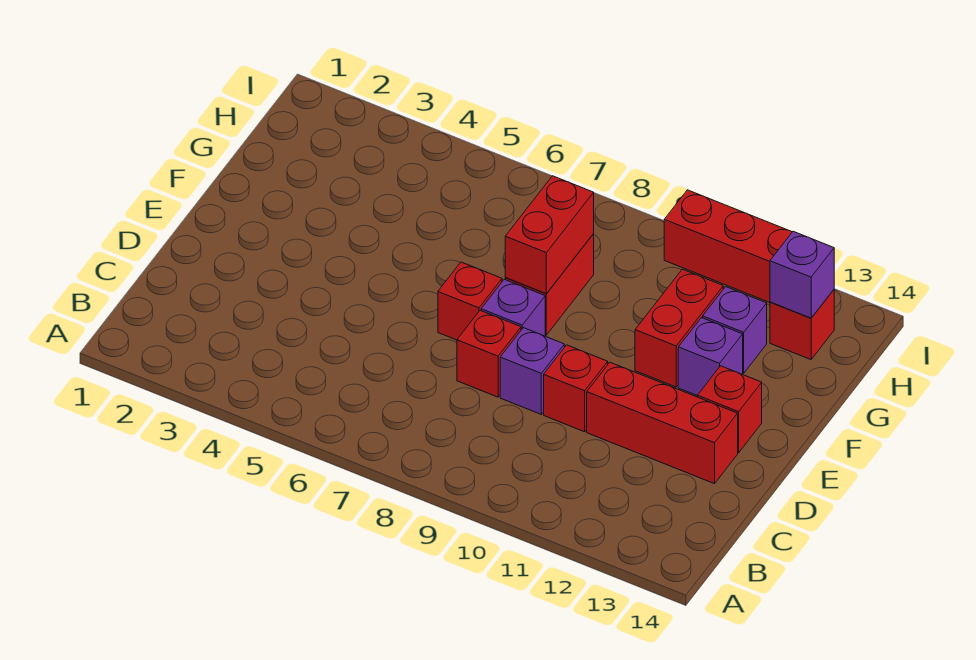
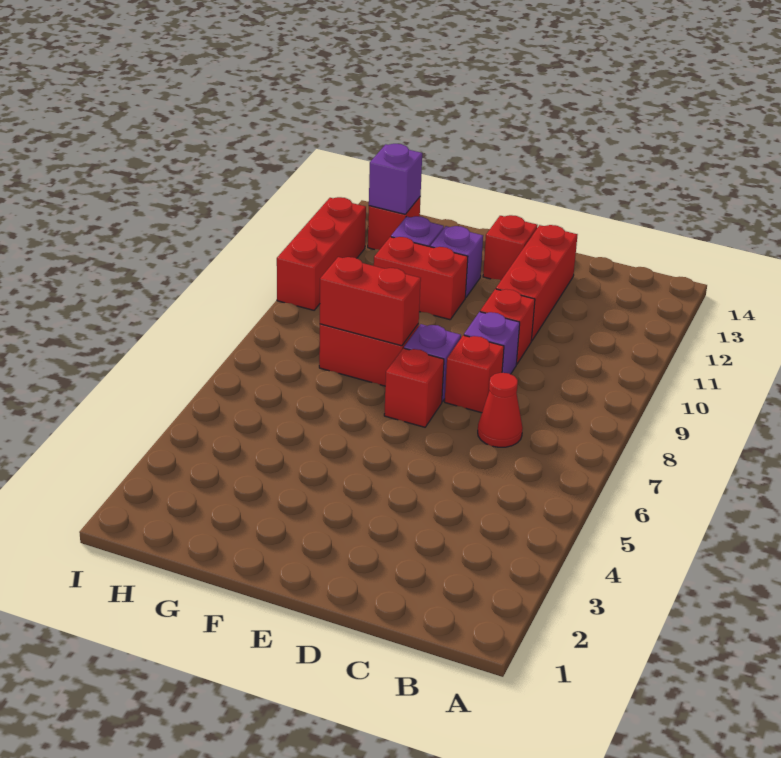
none -> red 1x1 cone [478,373,523,447]

